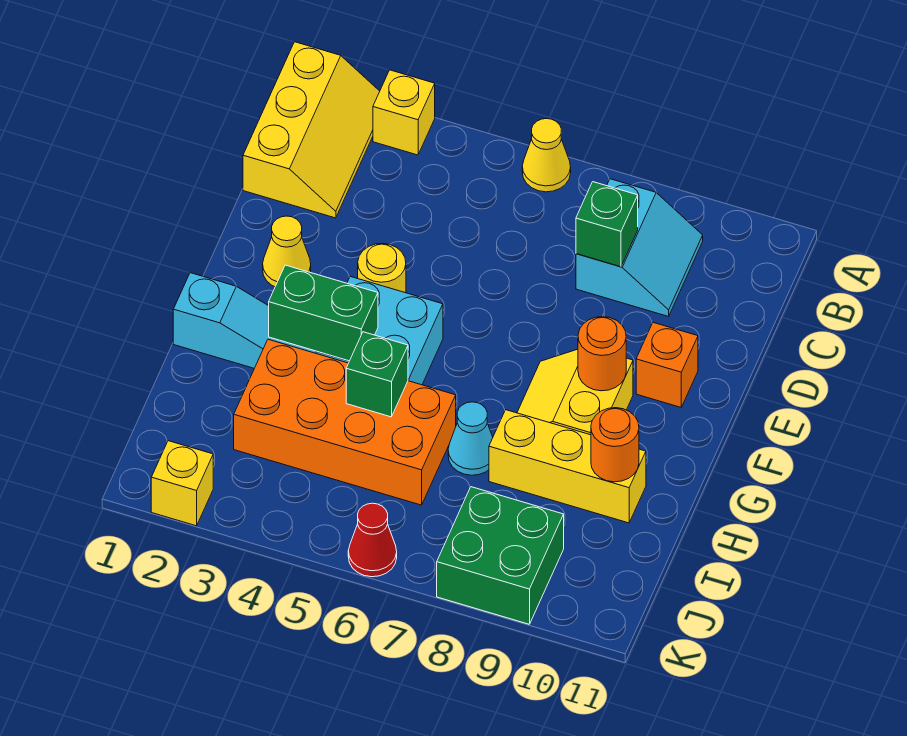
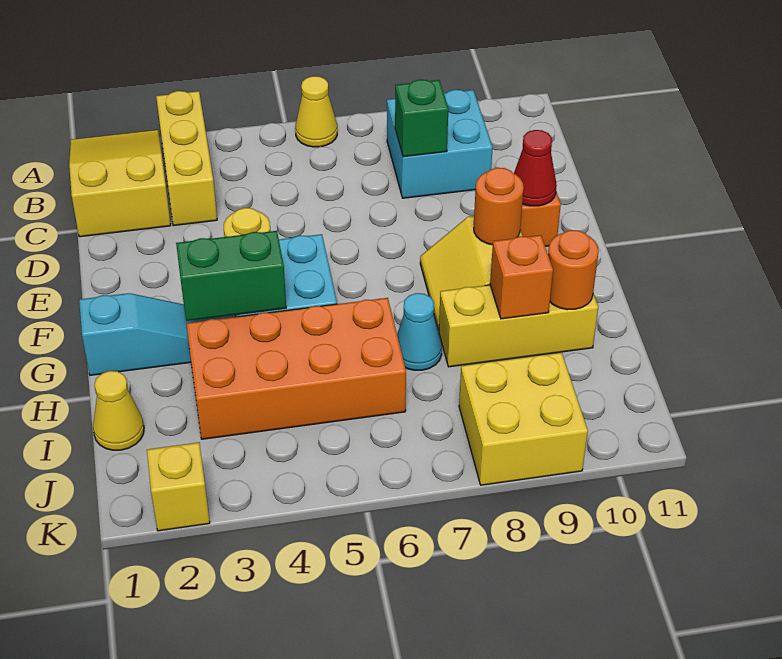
yellow 2x3 slope [243,42,380,218] -> yellow 2x3 slope turned to [69,130,171,237]
yellow 1x1 brick [373,70,435,155] -> yellow 1x3 brick [156,91,217,226]
cyan 2x2 slope [576,179,703,316] -> cyan 2x2 brick [387,90,493,198]
yellow 1x1 cone [263,216,311,287] -> yellow 1x1 cone moved to [93,371,144,450]
green 1x1 brick [346,332,408,417] -> none
none -> orange 1x1 brick [490,235,553,319]
green 2x2 brick [437,487,564,624] -> yellow 2x2 brick [459,353,588,485]
red 1x1 cone [348,503,397,577] -> red 1x1 cone moved to [514,130,557,206]

